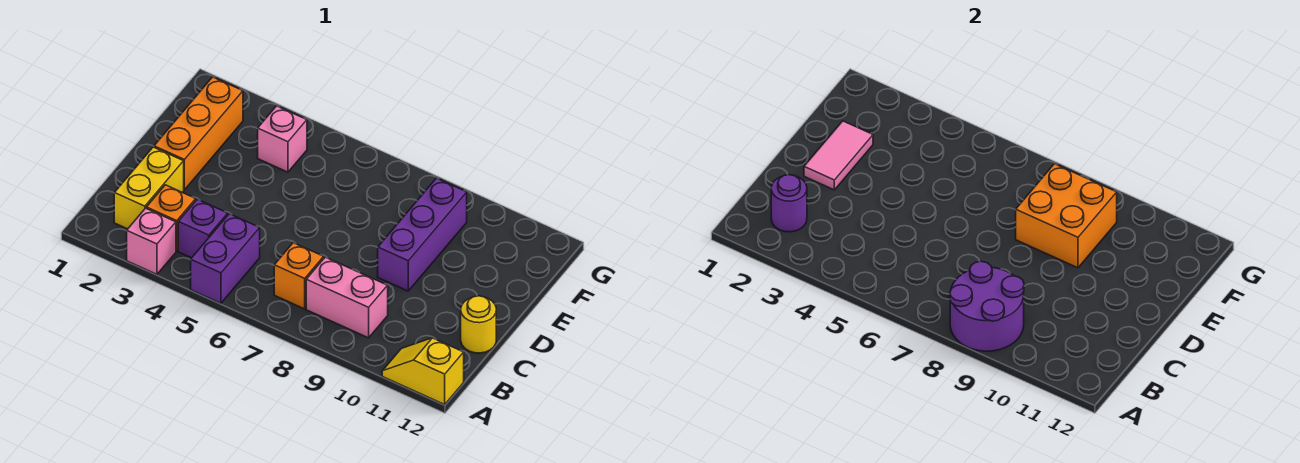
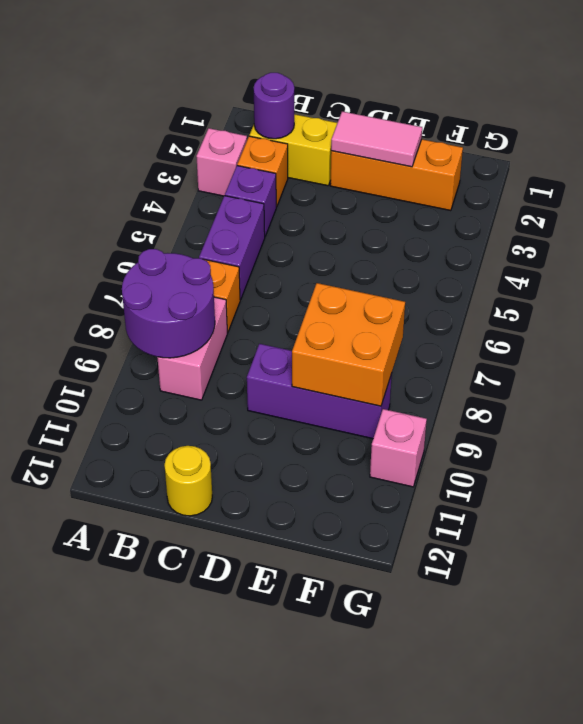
purple 1x2 brick [191,214,260,303] -> purple 1x2 brick turned to [199,196,265,300]
yellow 1x2 slope [382,338,464,405] -> none
pink 1x1 brick [258,106,307,172] -> pink 1x1 brick moved to [370,409,427,487]

